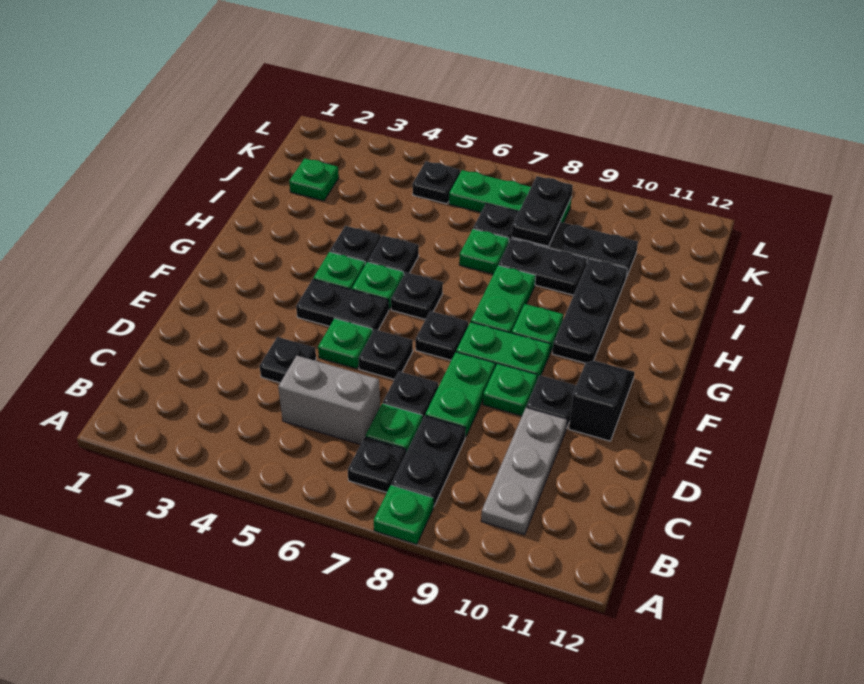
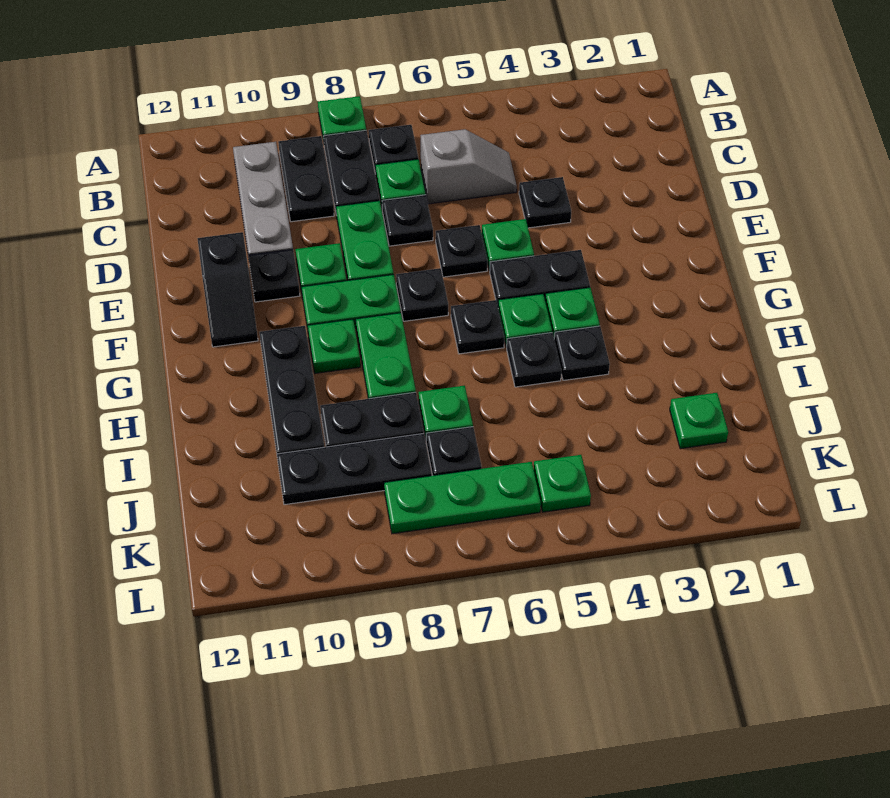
grey 1x2 brick [278,356,380,444] -> grey 1x2 slope [420,129,517,204]
black 1x2 plate [512,176,573,246] -> black 1x2 plate moved to [278,136,334,222]
black 1x1 plate [412,161,460,204] -> green 1x1 plate [534,455,591,512]

